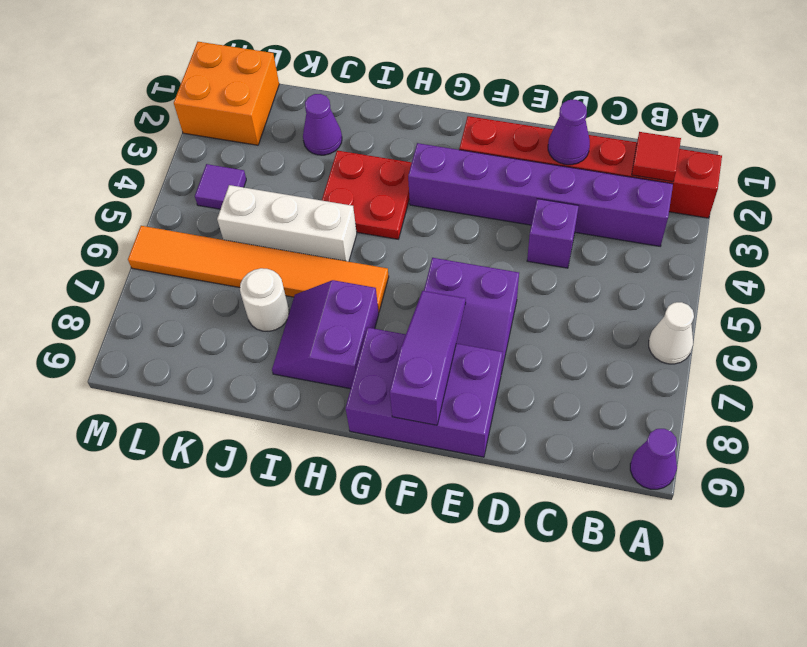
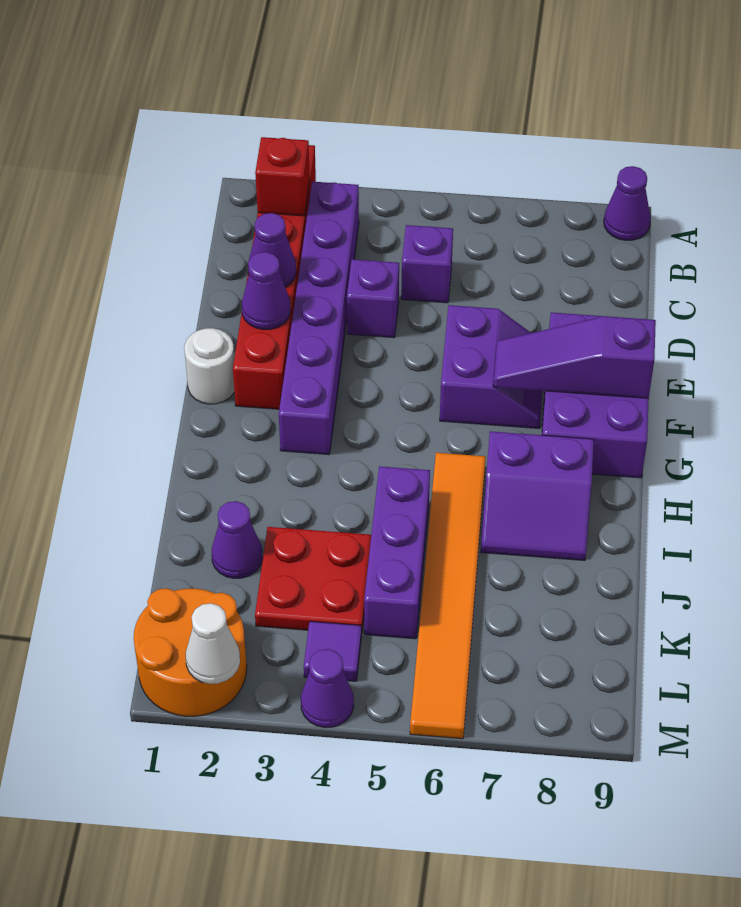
white 1x1 cone [649,302,694,364] -> white 1x1 cone moved to [186,603,240,684]
red 1x1 tile [632,132,681,182] -> red 1x1 brick [255,137,310,216]
none -> purple 1x1 brick [401,225,453,303]
none -> purple 1x1 cone [242,252,291,330]
red 2x2 plate [322,151,412,239] -> red 2x2 plate moved to [255,527,371,630]
white 1x3 brick [217,185,357,262] -> purple 1x3 brick [364,466,430,639]
white 1x1 round brick [240,268,289,331] -> white 1x1 round brick moved to [184,328,234,404]
orange 2x2 brick [174,42,279,145] -> orange 2x2 round brick [134,588,247,716]
none -> purple 1x1 cone [301,649,354,728]

